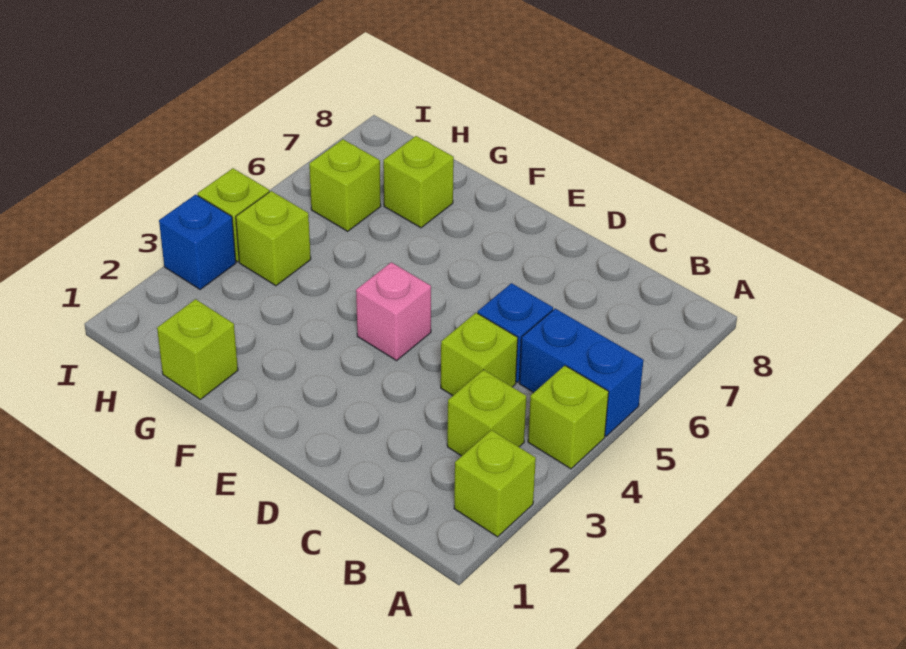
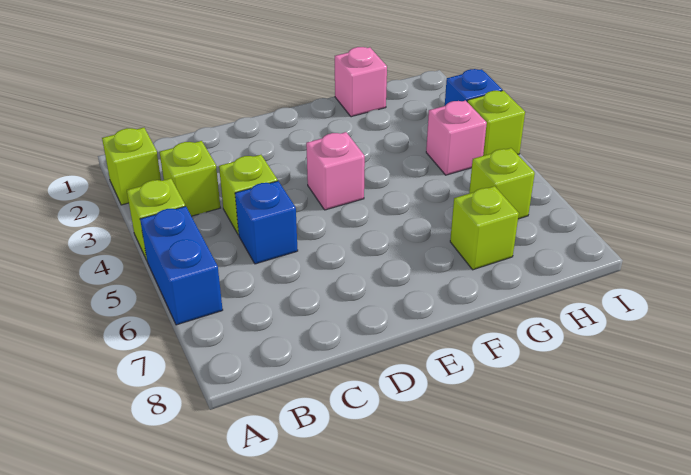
blue 1x2 brick [519,309,643,436] -> blue 1x2 brick turned to [140,206,223,325]
lime 1x1 brick [157,299,238,399] -> pink 1x1 brick [335,47,387,117]
lime 1x1 brick [236,191,311,286] -> pink 1x1 brick [426,101,487,175]

